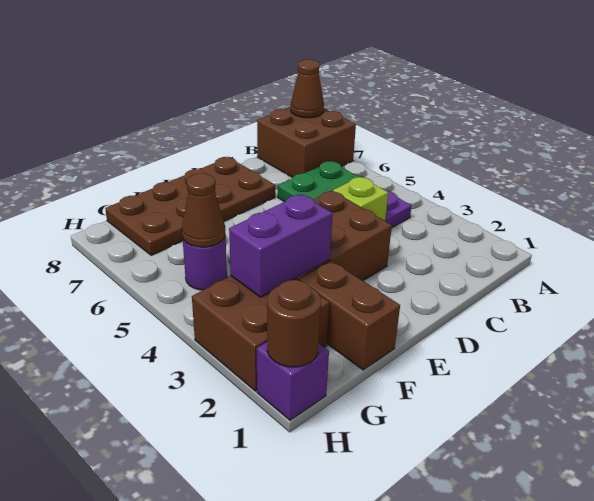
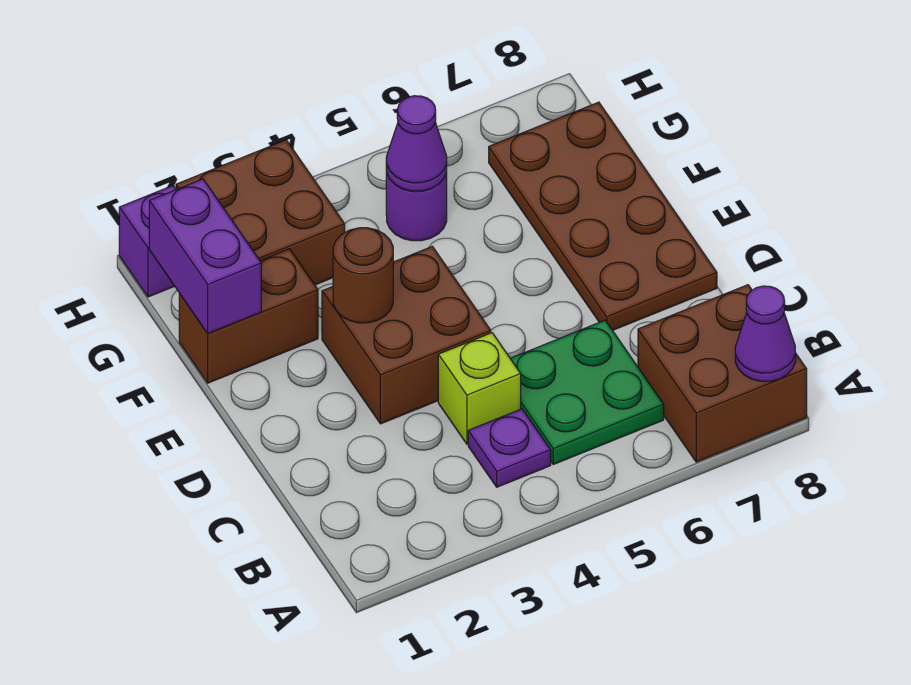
brown 1x1 cone [291,60,324,118] -> purple 1x1 cone [735,286,796,381]
purple 1x2 brick [229,194,333,297] -> purple 1x2 brick moved to [149,179,261,333]
brown 1x1 cone [182,173,225,247] -> purple 1x1 cone [386,96,447,191]
brown 1x1 round brick [267,280,321,367] -> brown 1x1 round brick moved to [333,228,393,323]

